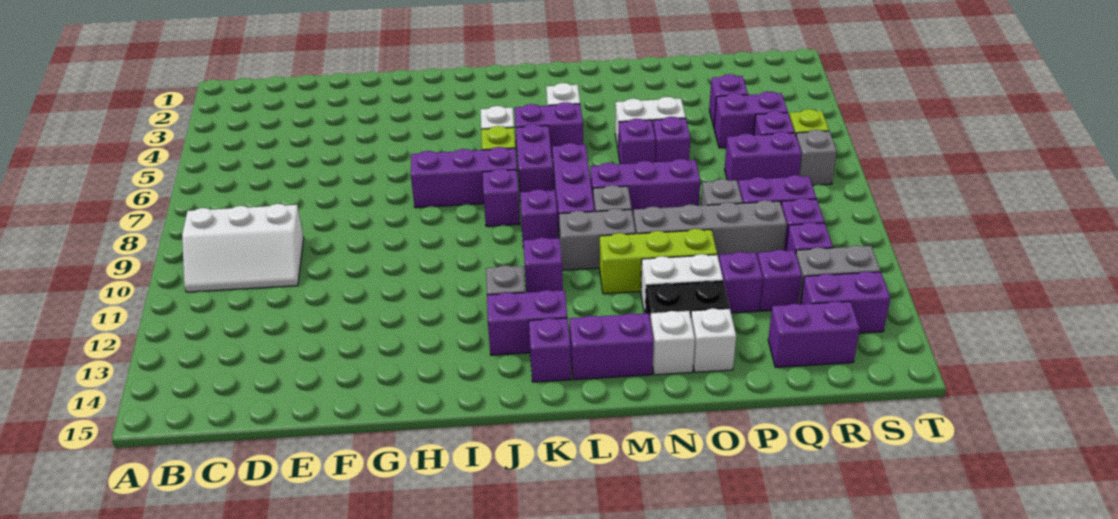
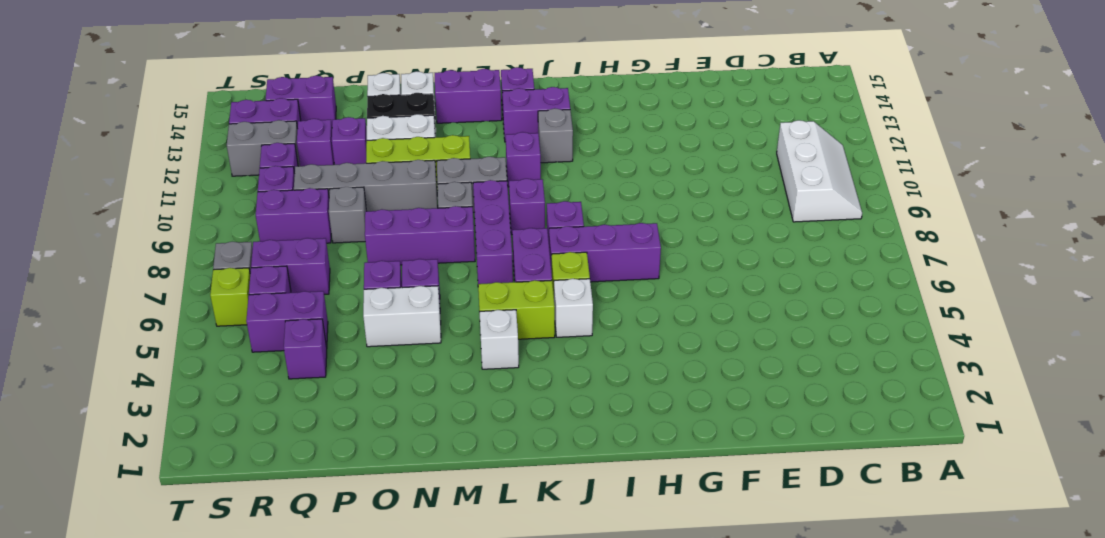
white 2x3 slope [182,204,304,292] -> white 2x3 slope turned to [777,120,862,222]
purple 1x2 brick [514,102,583,157] -> lime 1x2 brick [478,280,555,339]

